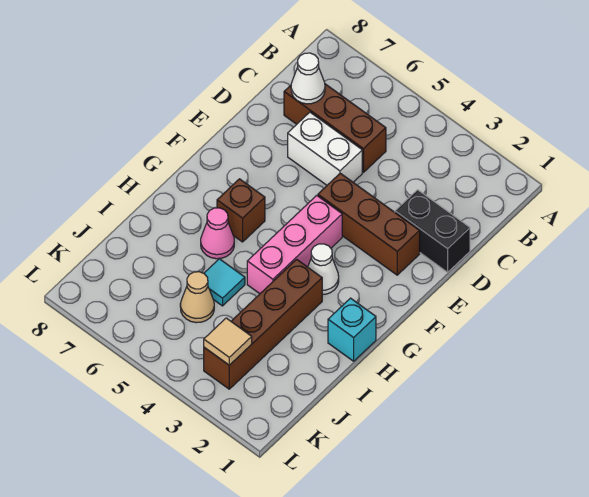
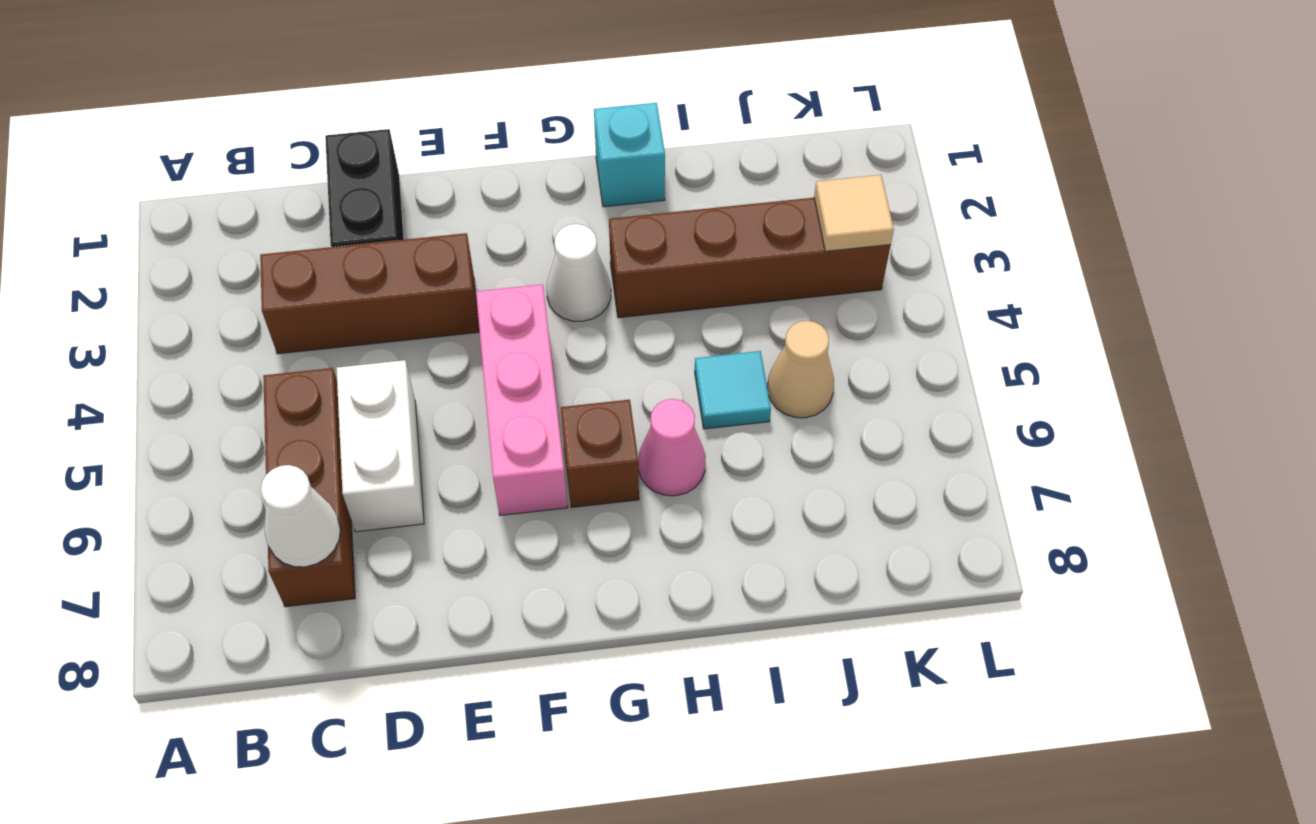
brown 1x3 brick [318,173,420,275] -> brown 1x3 brick turned to [260,233,479,354]
pink 1x3 brick [247,195,342,294] -> pink 1x3 brick turned to [476,284,568,515]

